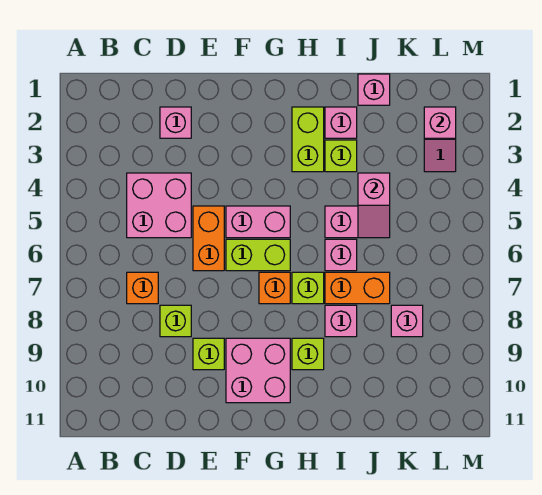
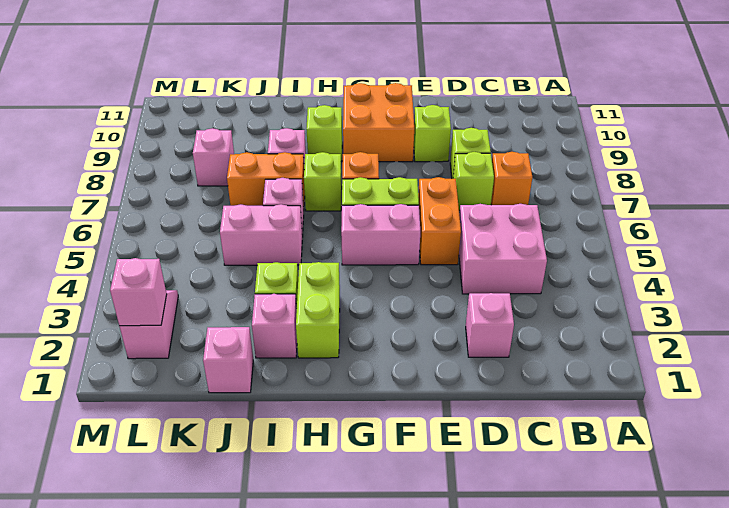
none -> lime 1x1 brick [453,152,494,210]
pink 2x2 brick [226,338,290,403] -> orange 2x2 brick [343,83,414,162]
pink 1x2 slope [358,173,390,238] -> none

